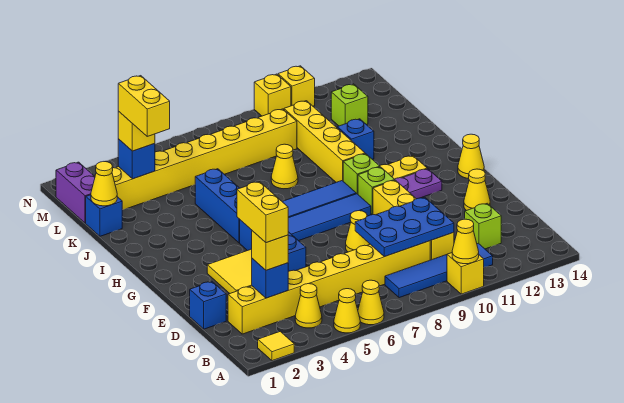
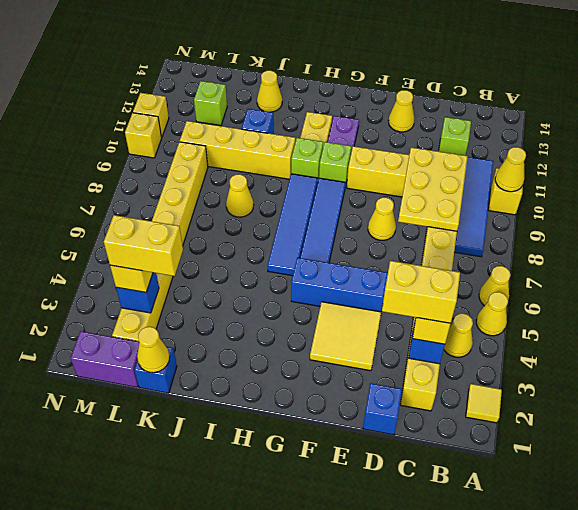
blue 2x3 plate [355,198,454,257] -> yellow 2x3 plate [398,147,467,231]
yellow 1x1 cone [458,134,484,179] -> yellow 1x1 cone moved to [257,71,282,112]
blue 1x3 brick [195,169,240,243] -> none

